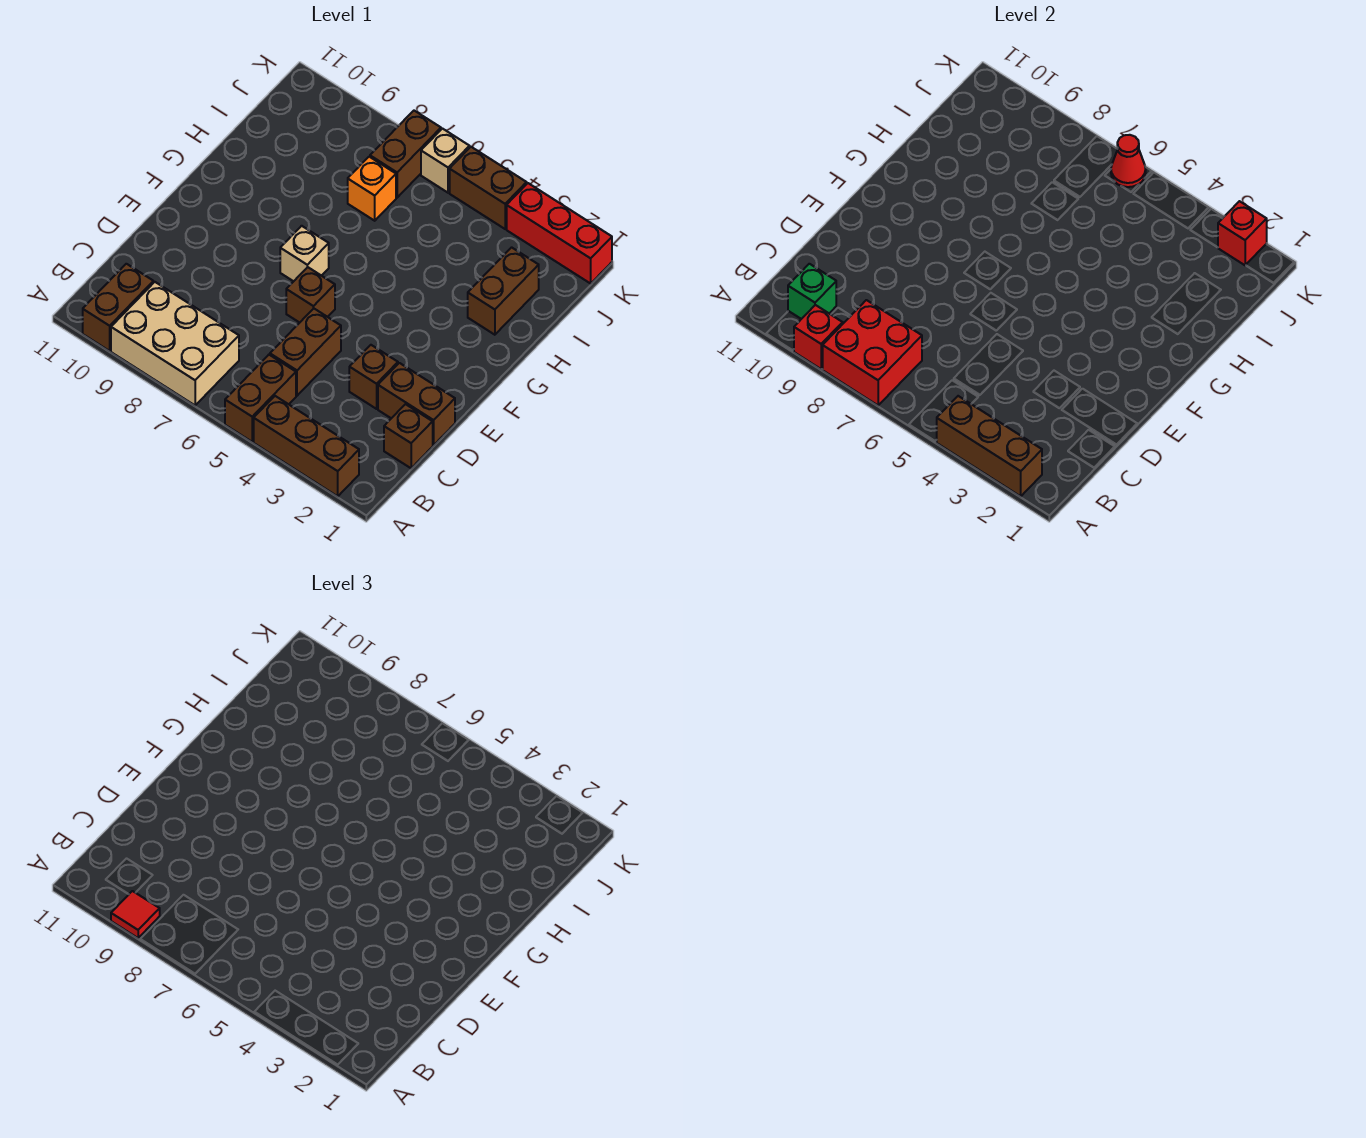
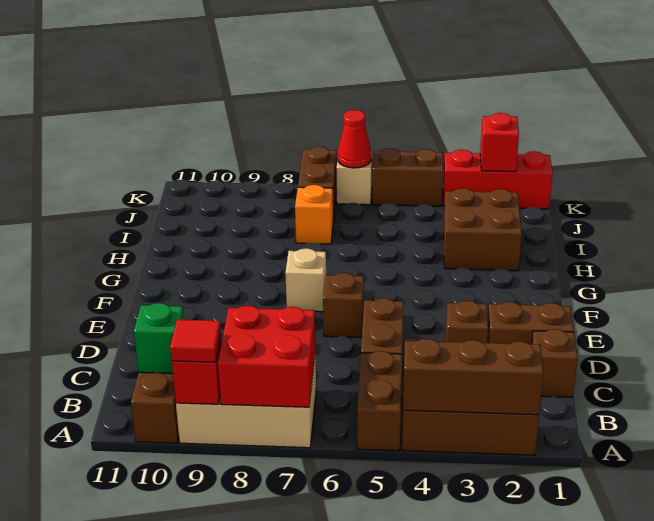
brown 1x2 brick [468,247,539,335] -> brown 2x2 brick [444,188,522,271]

